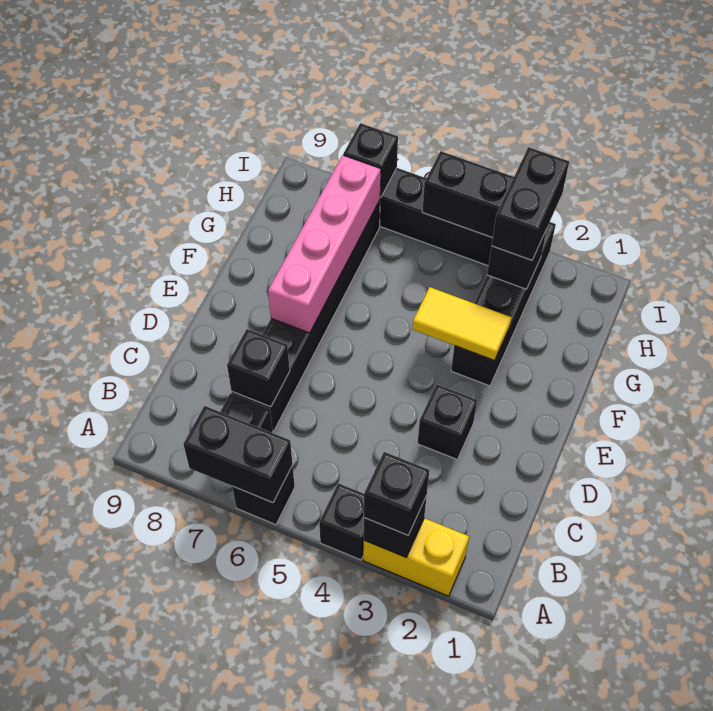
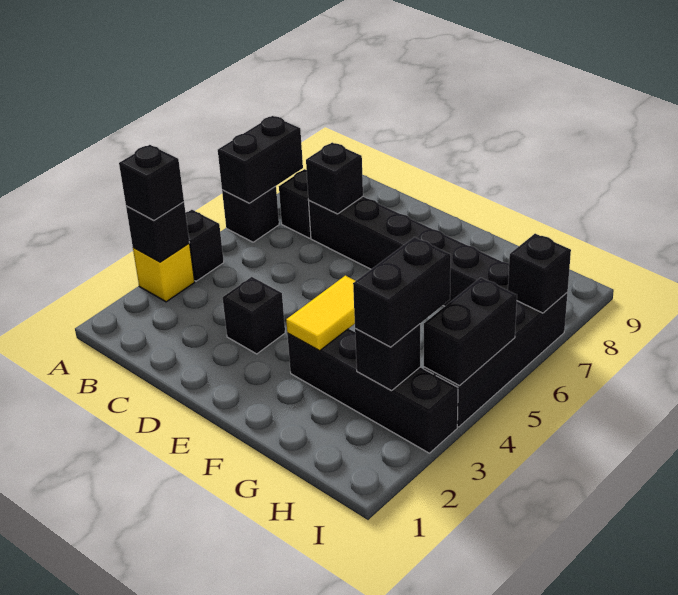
yellow 1x2 brick [363,518,469,596] -> yellow 1x1 brick [133,244,195,302]
pink 1x4 brick [268,155,381,333] -> none
black 1x2 brick [492,147,569,260] -> black 1x2 brick turned to [353,237,451,347]

